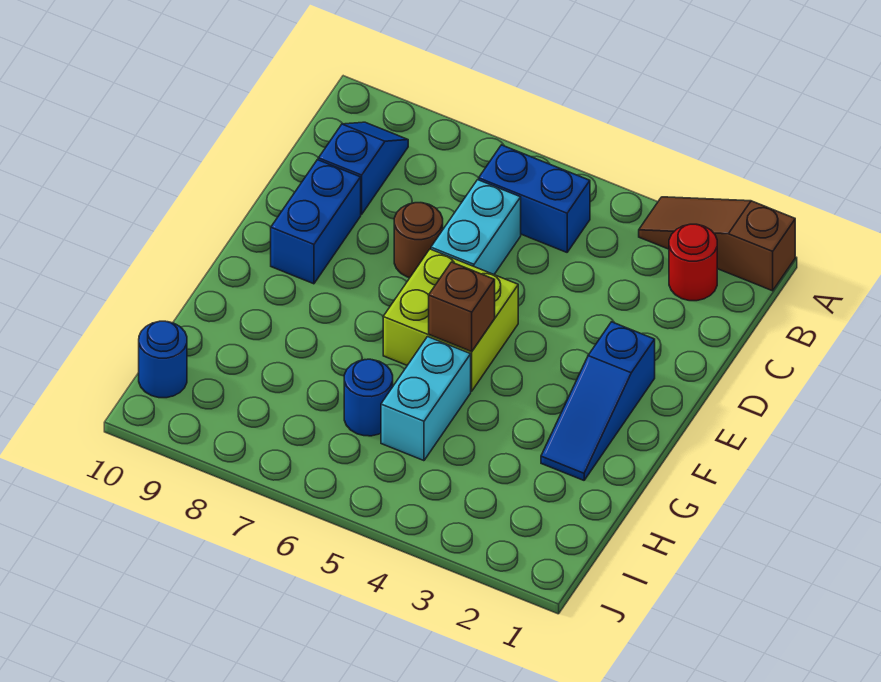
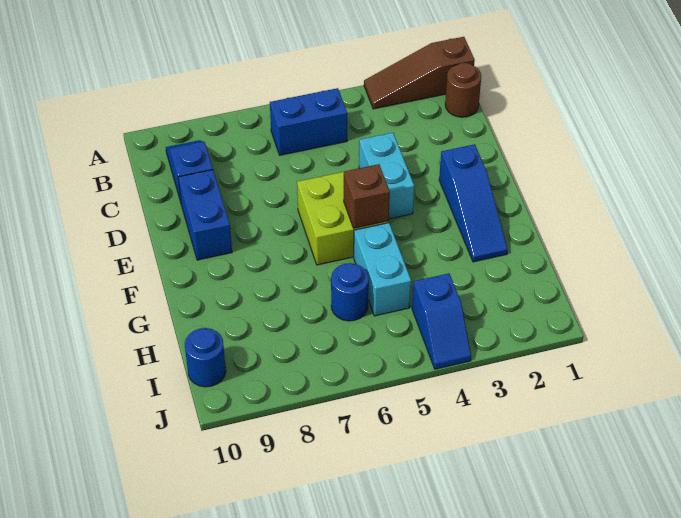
red 1x1 round brick [669,224,717,301] -> none
cyan 1x2 brick [431,180,521,274] -> cyan 1x2 brick moved to [359,133,414,219]
brown 1x1 round brick [394,203,443,278] -> brown 1x1 round brick moved to [445,63,481,117]
none -> blue 1x2 slope [412,273,471,369]

